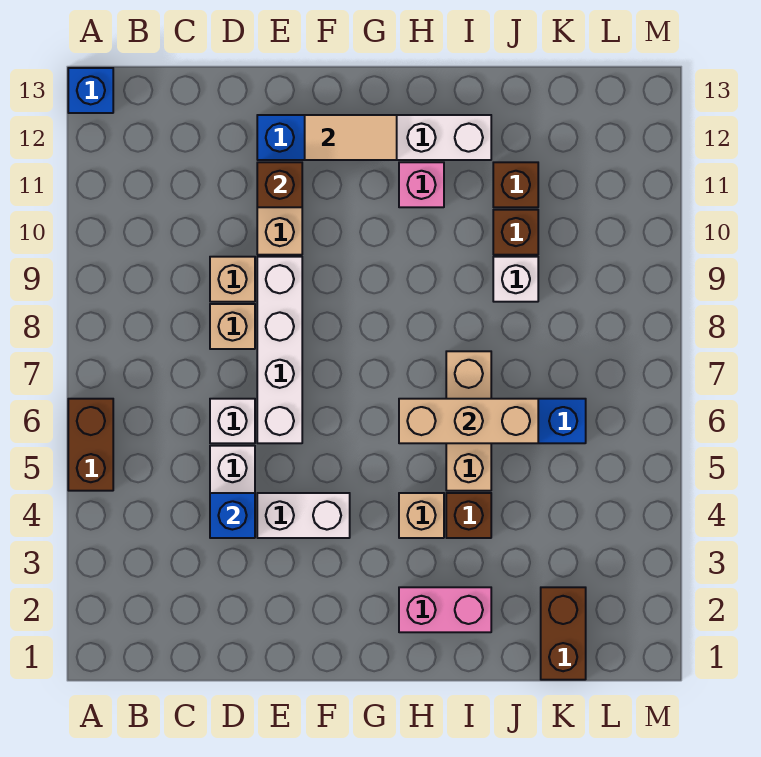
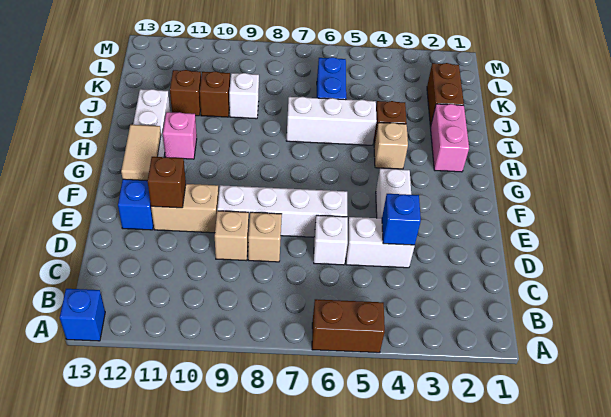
tan 1x3 brick [399,399,538,443] -> none
tan 1x3 brick [446,351,491,491] -> white 1x3 brick [286,97,377,145]
brown 1x2 brick [541,587,586,680] -> brown 1x2 brick turned to [427,63,464,126]

